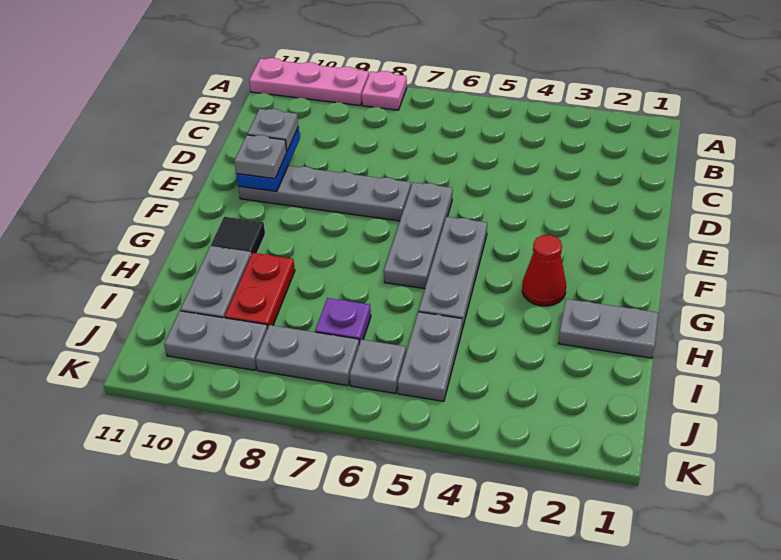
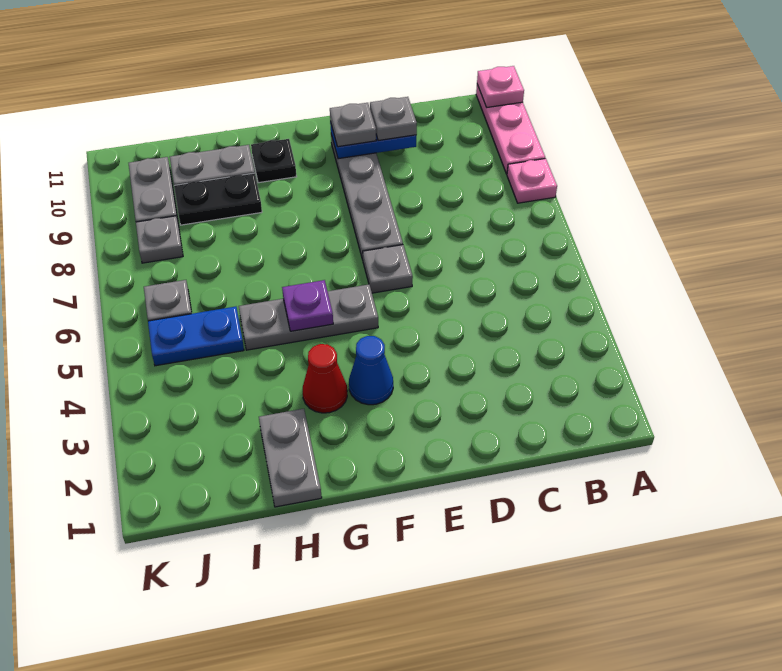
none -> pink 1x1 plate [477,66,524,107]
grey 1x3 plate [384,182,453,289] -> grey 1x1 plate [363,245,413,293]
none -> blue 1x1 cone [349,336,393,405]
black 1x1 tile [211,217,265,255] -> black 1x1 plate [251,139,297,183]
red 1x2 plate [225,253,295,328] -> black 1x2 plate [174,173,262,225]
grey 1x2 plate [398,312,462,401] -> blue 1x2 plate [148,307,244,366]
purple 1x1 plate [315,298,371,344] -> purple 1x1 plate moved to [282,280,333,331]
grey 1x2 plate [256,325,359,386] -> grey 1x1 plate [136,216,183,263]

